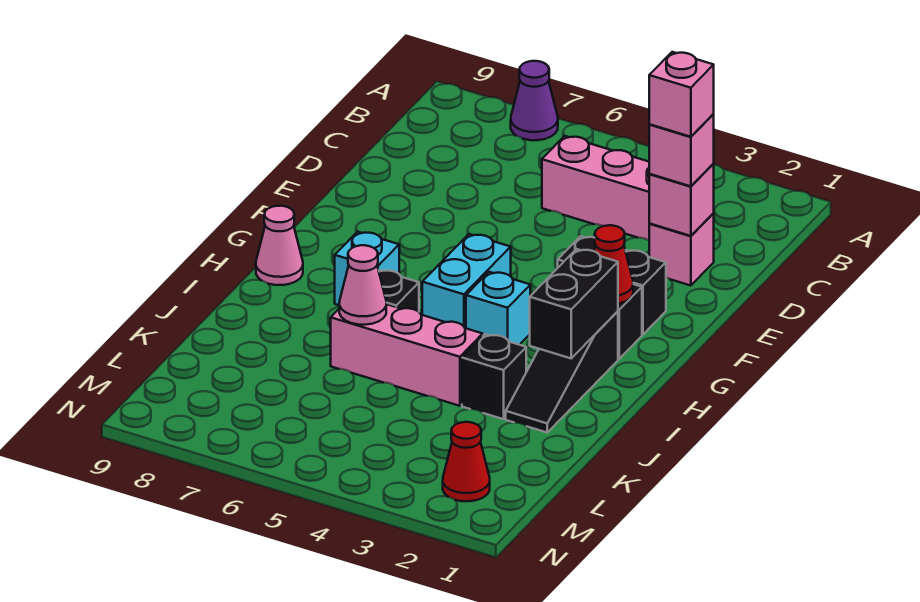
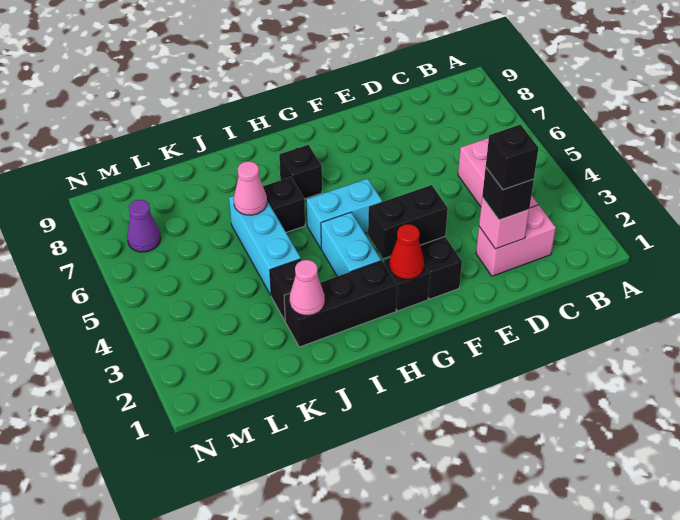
purple 1x1 cone [511,61,558,140] -> purple 1x1 cone moved to [127,200,161,252]
pink 1x1 brick [649,214,714,286] -> pink 1x2 brick [476,205,556,276]
pink 1x1 brick [649,114,714,186] -> black 1x1 brick [482,167,534,220]
pink 1x1 brick [649,52,714,137] -> black 1x1 brick [486,125,538,190]
black 1x3 slope [506,311,618,432] -> black 1x3 brick [284,261,397,347]
black 1x2 brick [530,249,618,358] -> black 1x2 brick moved to [368,185,448,258]
cyan 1x1 brick [466,272,530,345] -> cyan 1x2 brick [321,212,381,276]
cyan 1x1 brick [335,232,399,305] -> black 1x1 brick [279,145,322,199]
pink 1x1 cone [256,206,303,285] -> pink 1x1 cone moved to [290,260,325,315]
pink 1x3 brick [331,304,483,406] -> cyan 1x3 brick [229,196,301,295]
red 1x1 cone [443,422,490,501] -> none

